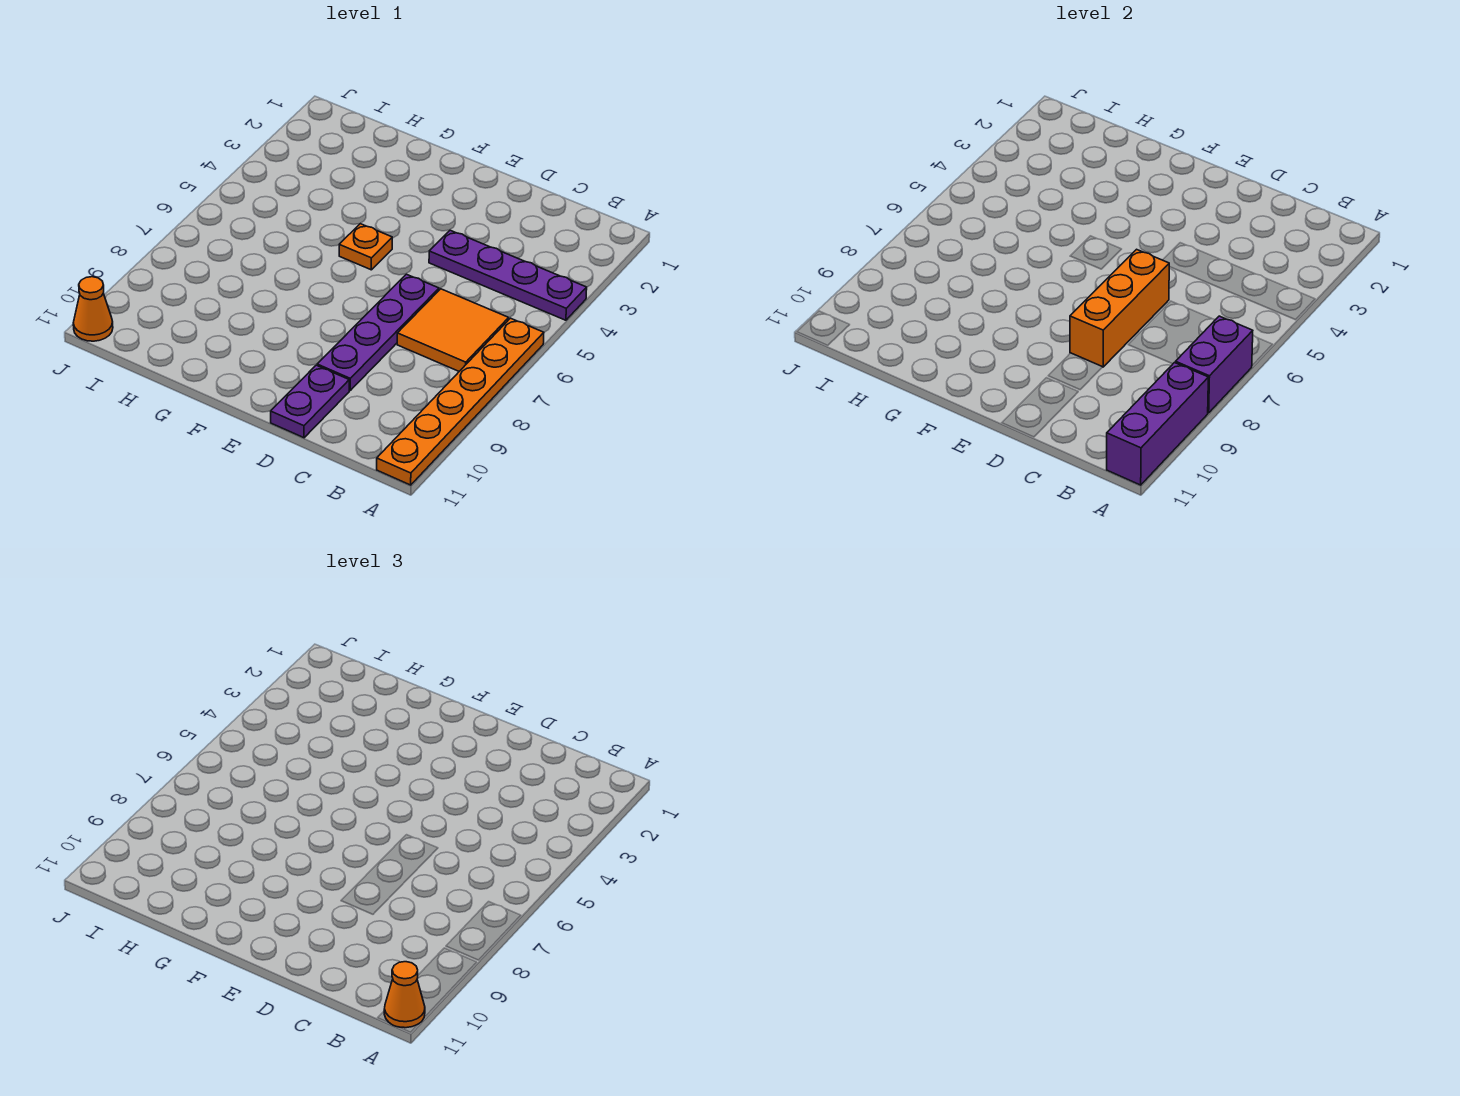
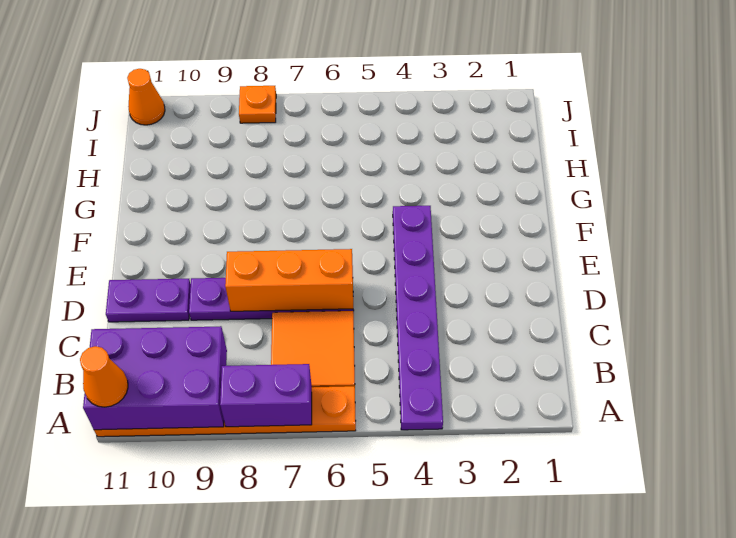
purple 1x4 plate [429,230,587,320] -> purple 1x6 plate [393,206,443,430]
purple 1x3 brick [1107,363,1208,485] -> purple 2x3 brick [83,326,227,430]
orange 1x1 plate [339,224,392,270] -> orange 1x1 plate moved to [239,86,276,123]

